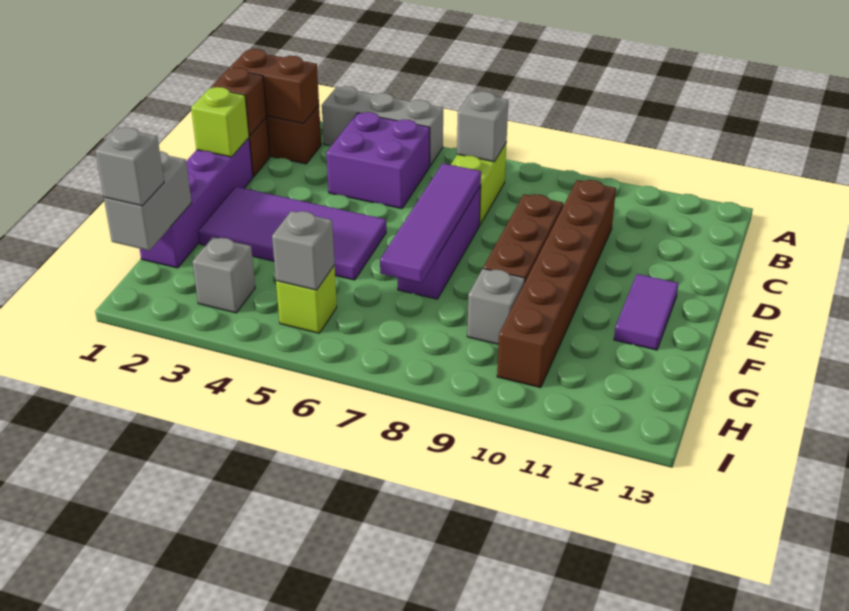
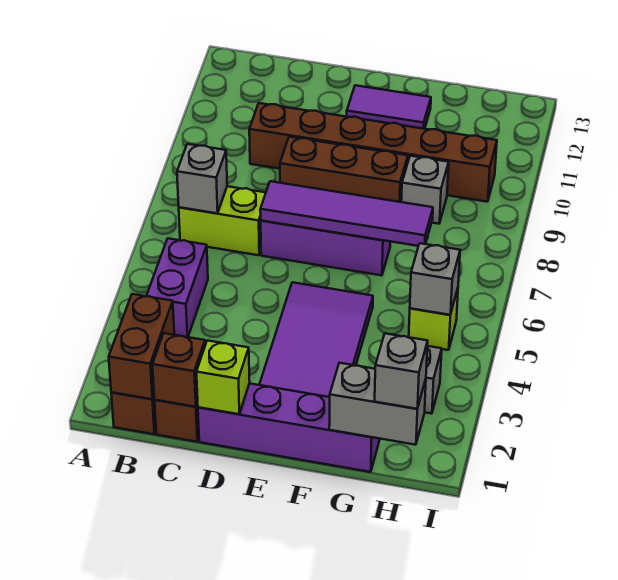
grey 1x3 brick [322,86,443,166] -> none
purple 2x2 brick [326,112,430,209] -> purple 1x2 brick [147,238,208,337]

